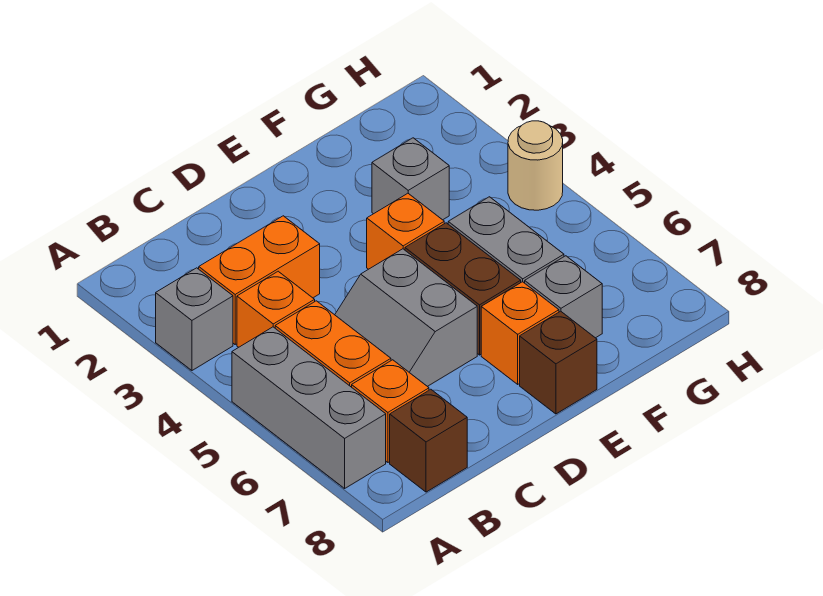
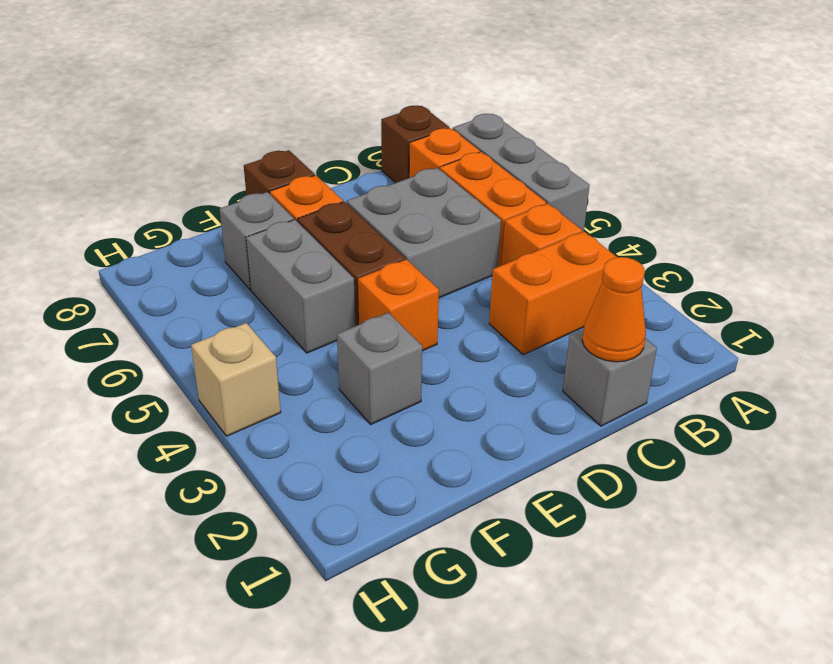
grey 1x1 brick [156,268,233,370] -> grey 1x1 brick moved to [563,329,657,426]
none -> orange 1x1 cone [582,257,646,362]
grey 2x2 slope [335,249,477,386] -> grey 2x2 brick [347,168,501,298]
tan 1x1 round brick [508,121,563,210] -> tan 1x1 brick [191,323,281,436]

